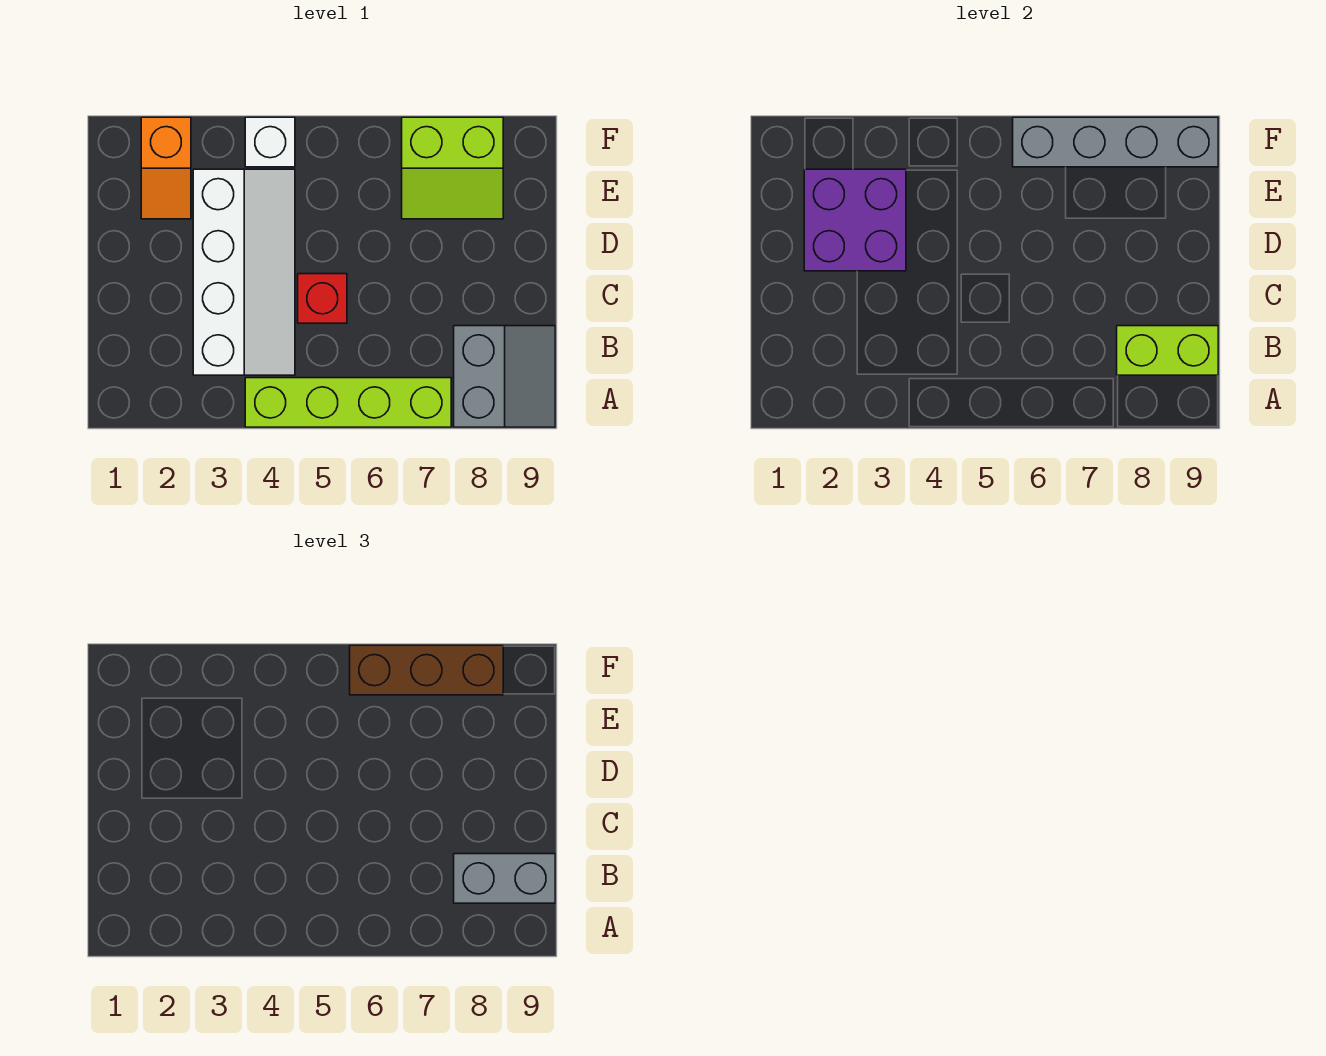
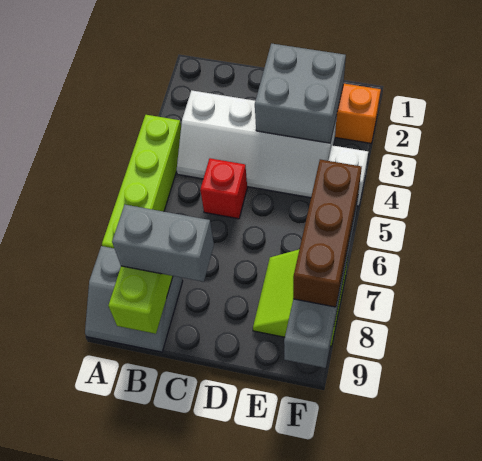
grey 1x2 brick [454,854,555,903] -> grey 1x2 brick turned to [112,205,214,282]
purple 2x2 brick [804,169,906,271] -> grey 2x2 brick [255,43,346,143]

